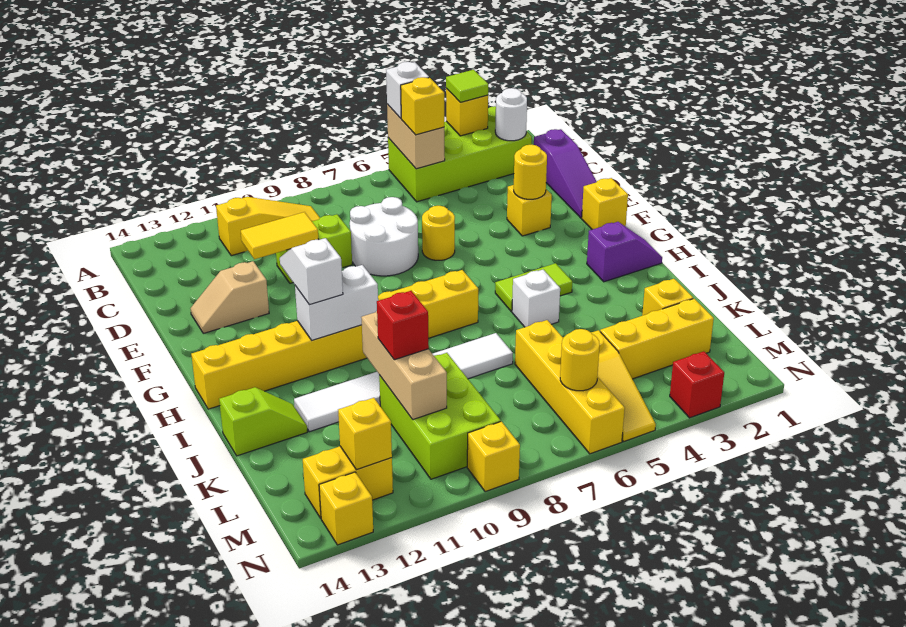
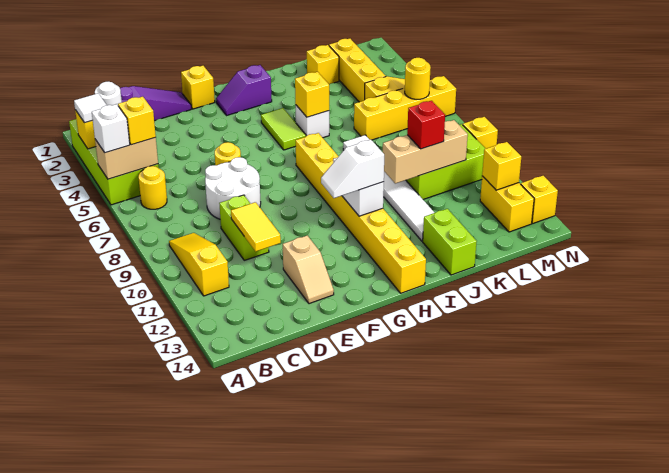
lime 1x1 tile [446,70,488,102] -> white 1x1 tile [74,93,106,123]
yellow 1x1 brick [507,185,552,236] -> yellow 1x1 brick moved to [295,72,329,117]
yellow 1x1 round brick [514,145,547,199] -> yellow 1x1 round brick moved to [138,166,167,209]
purple 1x2 slope [587,222,662,282] -> purple 1x2 slope turned to [216,65,272,115]
lime 1x2 slope [219,387,307,456] -> lime 1x2 brick [423,209,477,275]
red 1x1 brick [670,351,724,418] -> none

